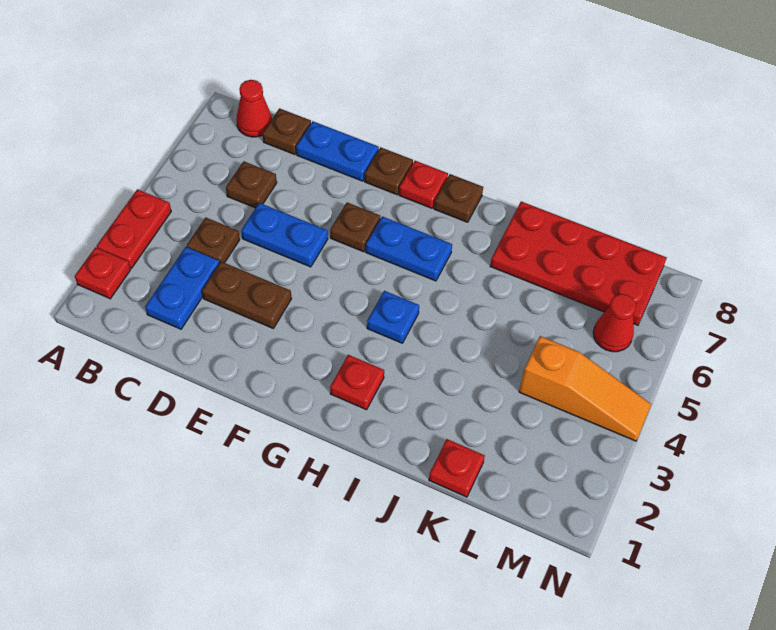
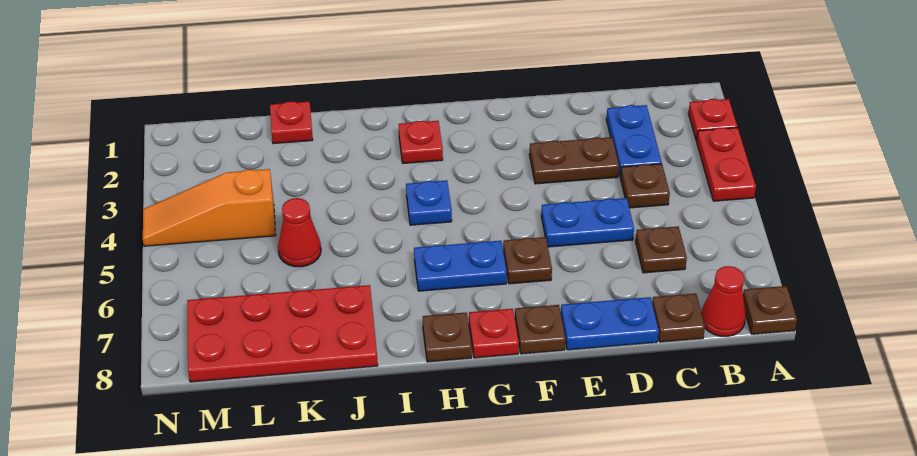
none -> brown 1x1 plate [743,286,797,334]
red 1x1 cone [593,294,636,352] -> red 1x1 cone moved to [278,198,321,267]

